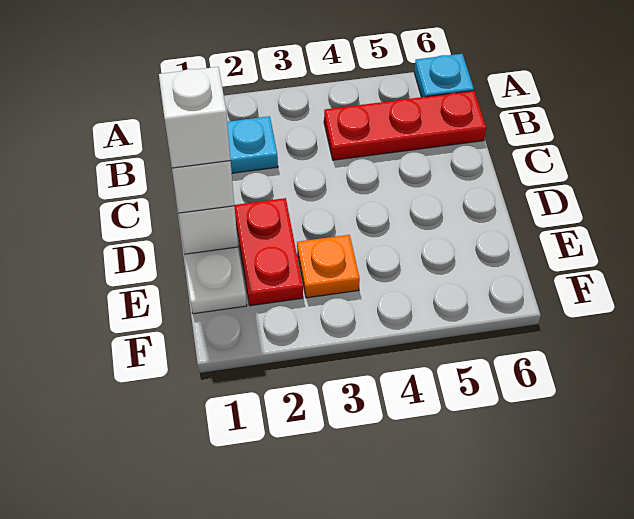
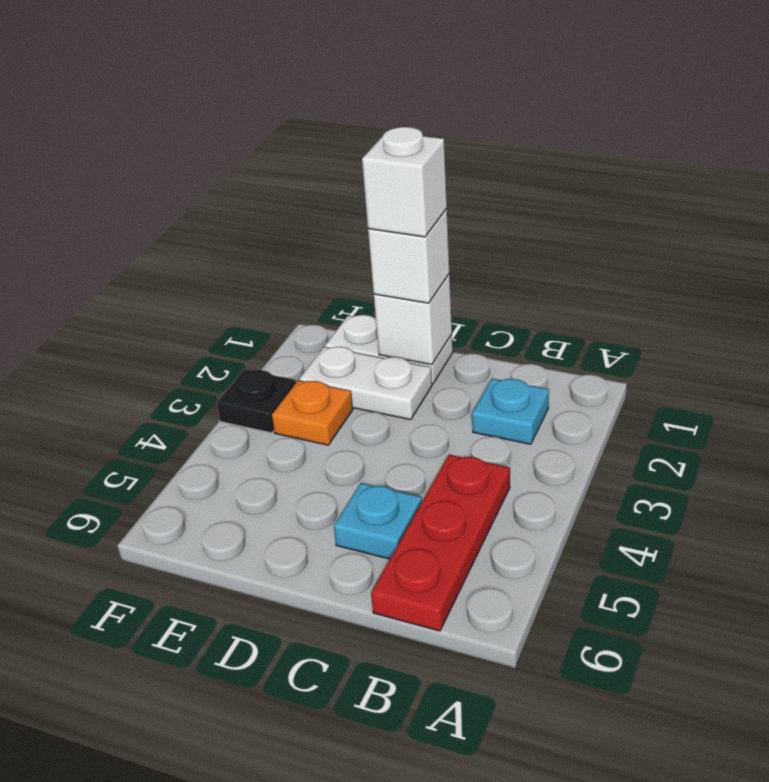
cyan 1x1 plate [414,54,474,97] -> cyan 1x1 plate moved to [334,483,422,559]
red 1x2 plate [234,198,303,306] -> white 1x2 plate [299,347,432,420]
none -> black 1x1 plate [217,370,296,433]

